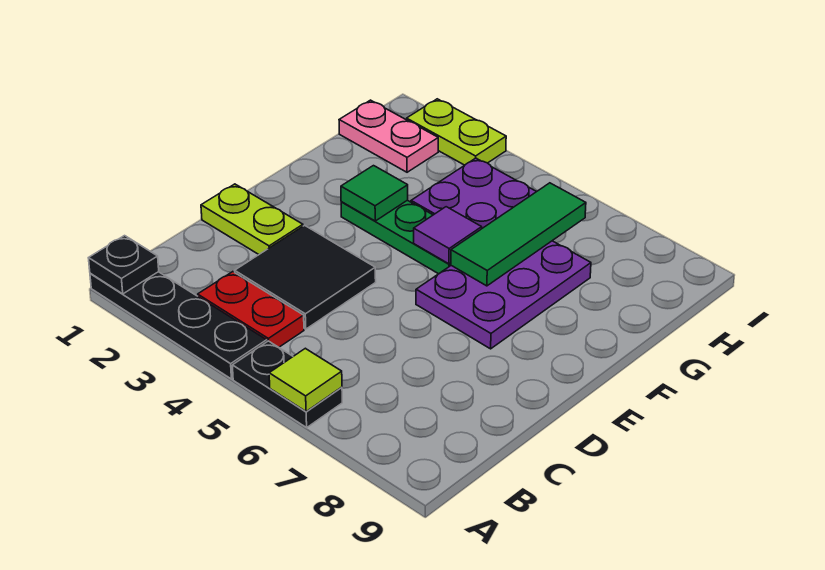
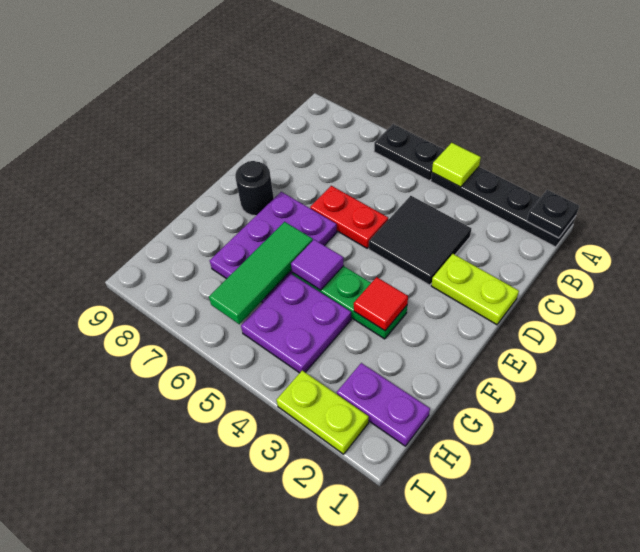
lime 1x1 tile [269,348,342,412] -> lime 1x1 tile moved to [432,143,481,187]
red 1x2 plate [198,272,304,347] -> red 1x2 plate moved to [310,186,388,248]
none -> black 1x1 round brick [235,161,274,216]
green 1x1 tile [341,166,408,221] -> red 1x1 tile [354,277,408,331]
pink 1x2 plate [339,100,438,172] -> purple 1x2 plate [337,363,430,446]

